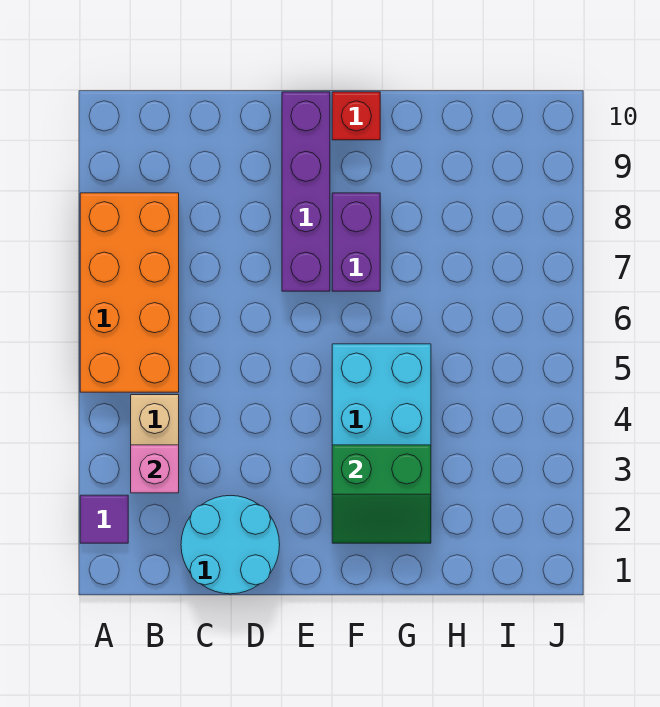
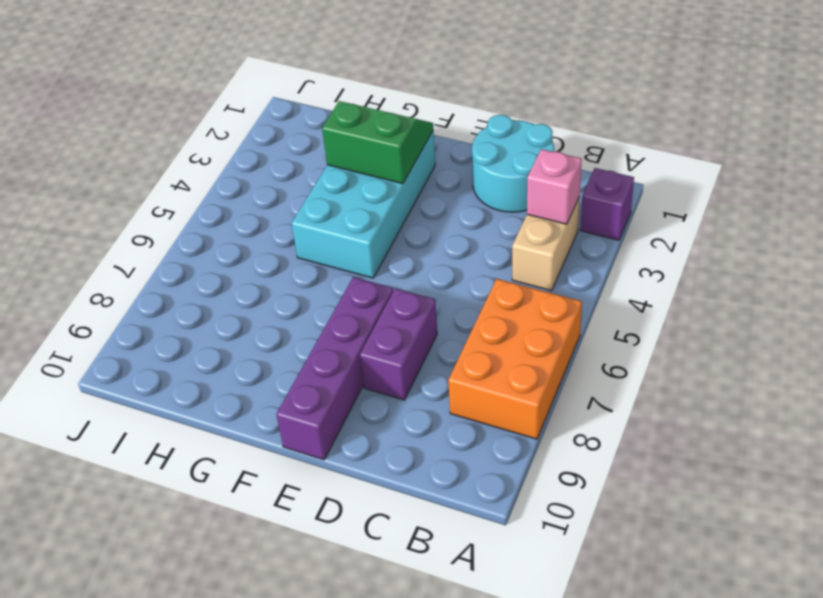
purple 1x1 tile [80,495,128,543] -> purple 1x1 brick [580,168,634,240]
orange 2x4 brick [80,193,179,392] -> orange 2x3 brick [448,279,582,439]
purple 1x2 brick [332,193,380,291] -> purple 1x2 brick moved to [360,288,437,400]
red 1x1 brick [332,92,380,140] -> none

